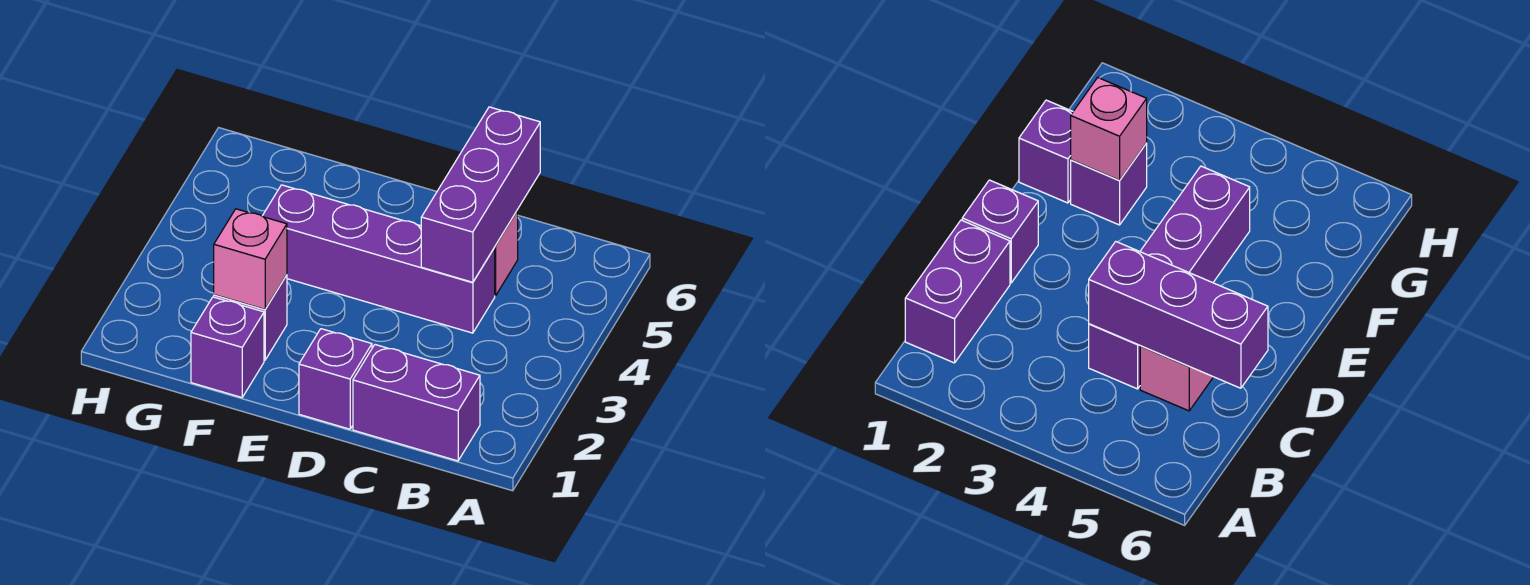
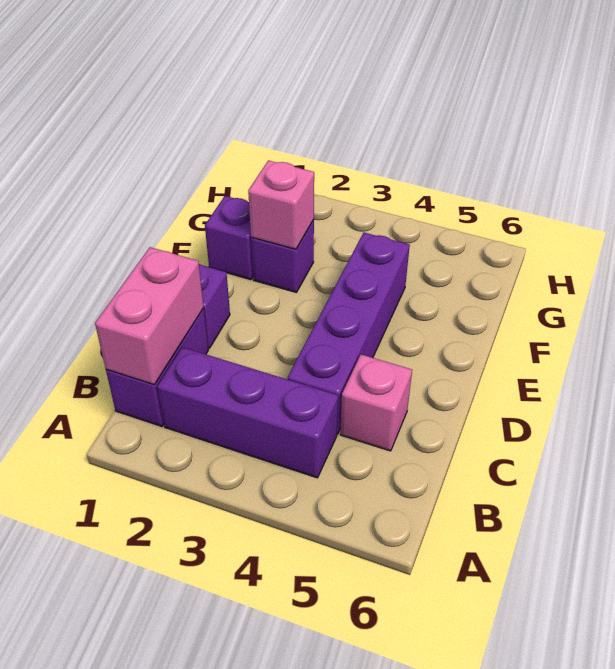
none -> pink 1x2 brick [95,247,204,385]
purple 1x3 brick [421,107,540,282] -> purple 1x3 brick moved to [157,347,338,478]

